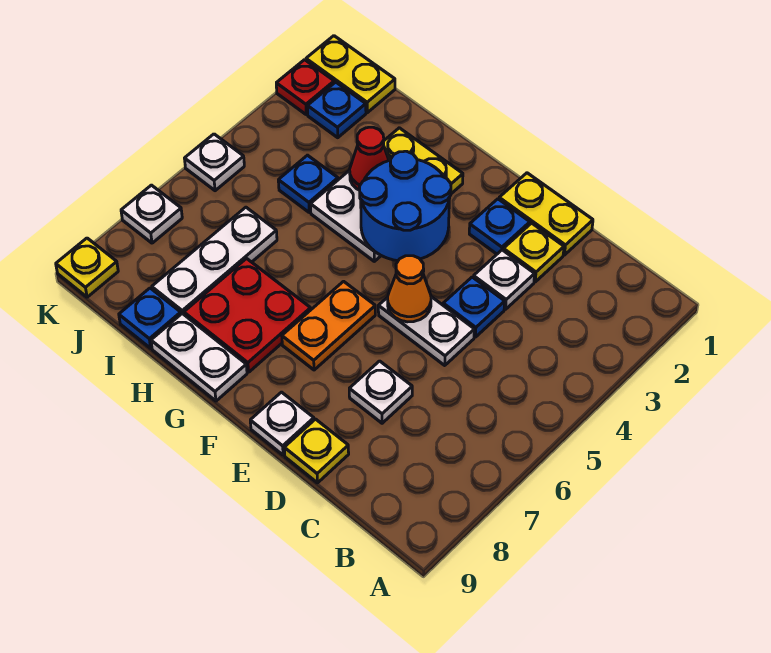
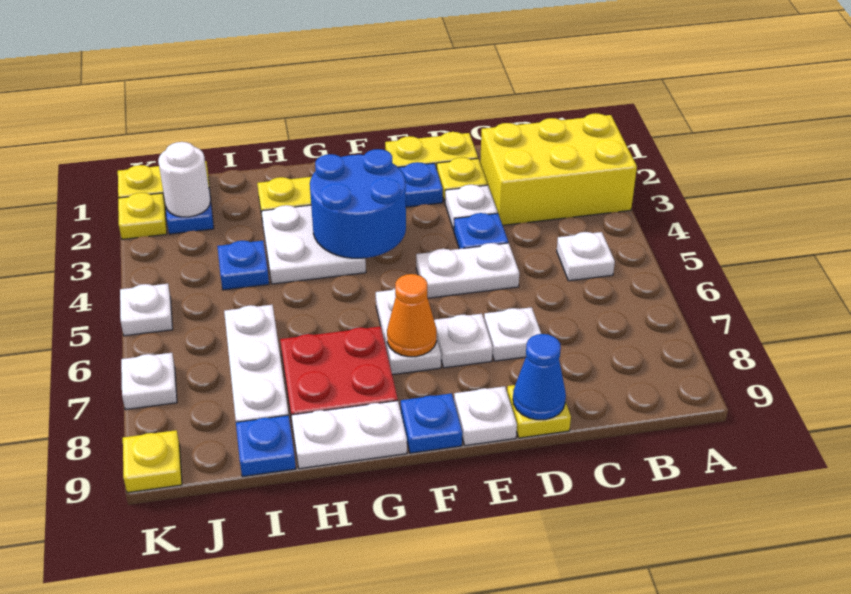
none -> yellow 2x3 brick [480,113,637,225]
none -> white 1x1 plate [557,232,615,281]
none -> blue 1x1 cone [513,334,566,420]
orange 1x1 cone [388,256,431,322] -> orange 1x1 cone moved to [387,274,437,357]
none -> white 1x1 plate [434,314,493,368]
orange 1x2 plate [282,281,375,370] -> white 1x2 plate [376,289,441,375]
none -> blue 1x1 plate [401,393,462,453]
red 1x1 cone [350,127,389,190] -> none
none -> white 1x1 round brick [158,142,210,217]
red 1x1 plate [276,60,334,115] -> yellow 1x1 plate [118,193,167,239]

